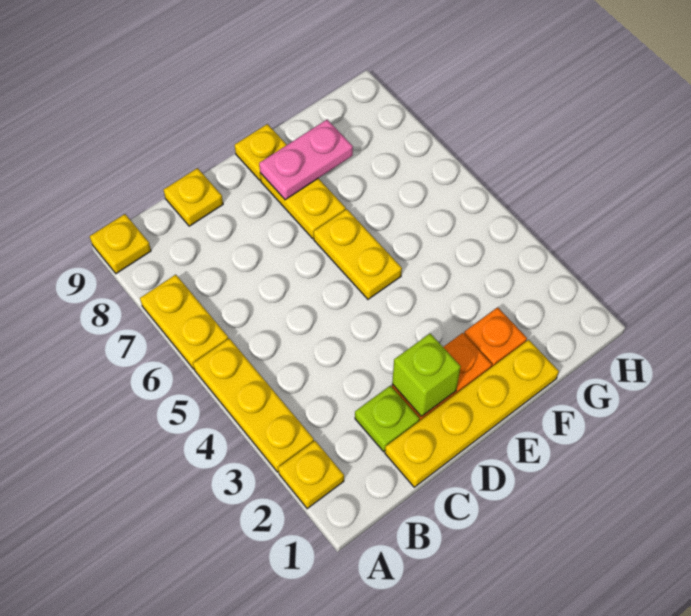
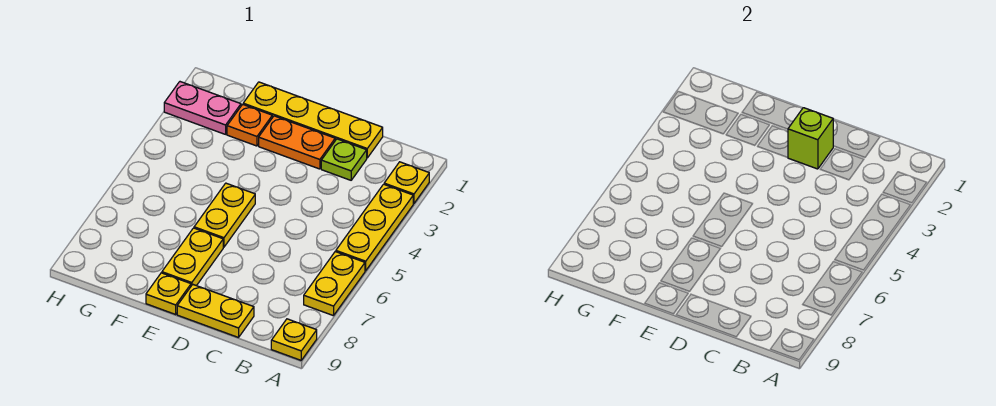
yellow 1x1 plate [164,168,223,226] -> yellow 1x2 plate [177,285,254,337]
pink 1x2 plate [259,120,353,200] -> pink 1x2 plate moved to [164,82,241,134]

